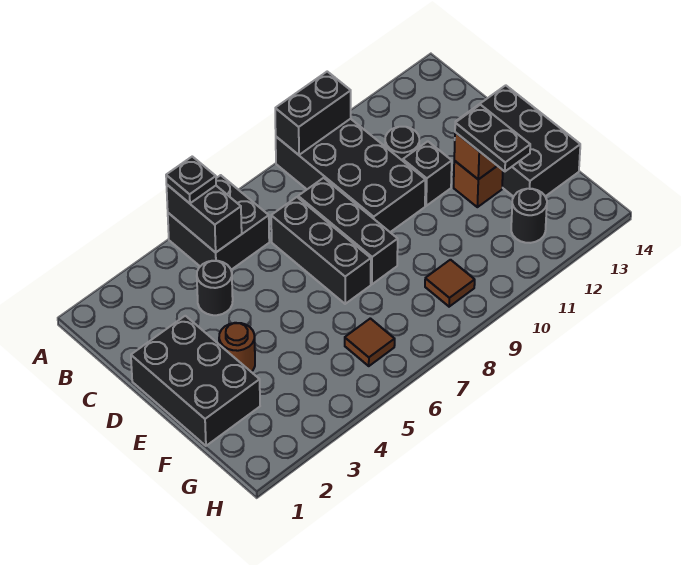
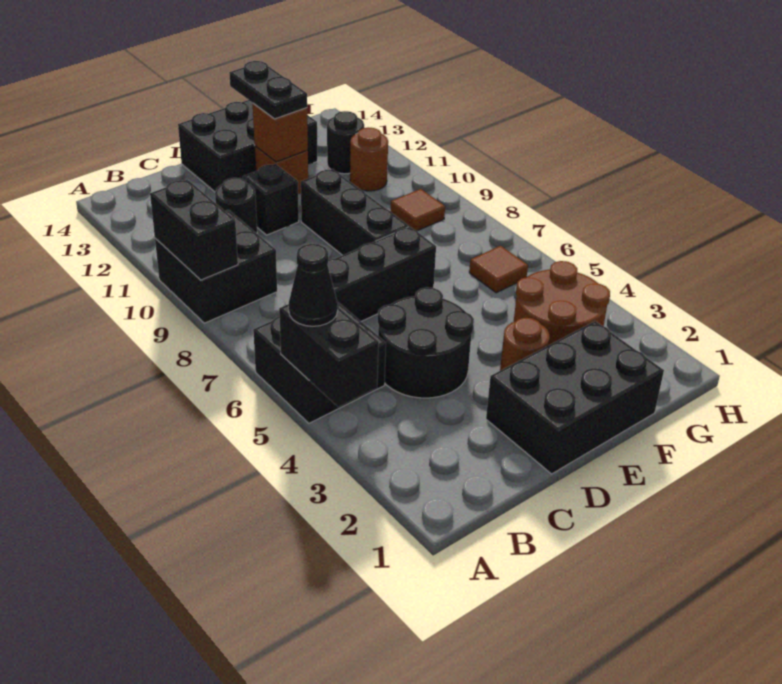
black 1x2 brick [166,184,242,253] -> black 1x2 brick turned to [279,304,379,407]
black 1x1 plate [166,157,216,203] -> black 1x1 cone [289,244,338,326]
black 2x4 brick [276,119,425,232] -> black 2x2 brick [155,210,277,323]
black 1x1 round brick [197,261,233,315] -> black 2x2 round brick [378,287,474,398]
black 1x3 brick [298,178,398,284] -> black 1x3 brick turned to [301,169,408,255]
black 1x2 plate [455,105,530,171] -> black 1x2 plate turned to [229,61,307,119]
none -> brown 2x2 round brick [514,261,610,345]
none -> brown 1x1 round brick [350,128,388,191]

